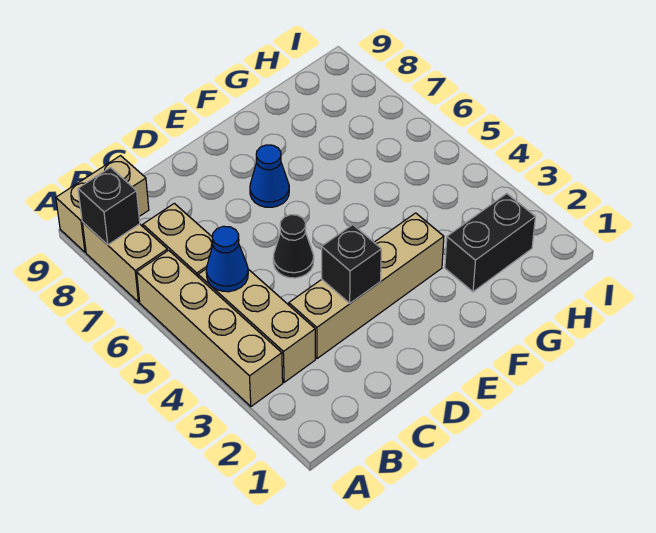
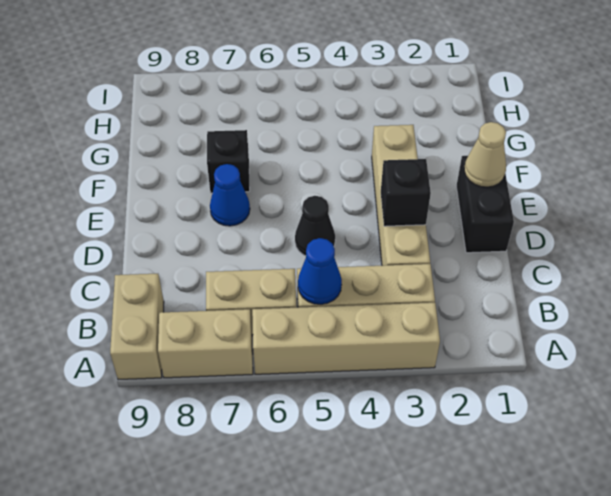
black 1x1 brick [78,168,140,245] -> black 1x1 brick moved to [207,130,250,193]
none -> tan 1x1 cone [464,122,506,187]
black 1x2 brick [445,194,535,292] -> black 1x2 brick moved to [456,156,514,253]

